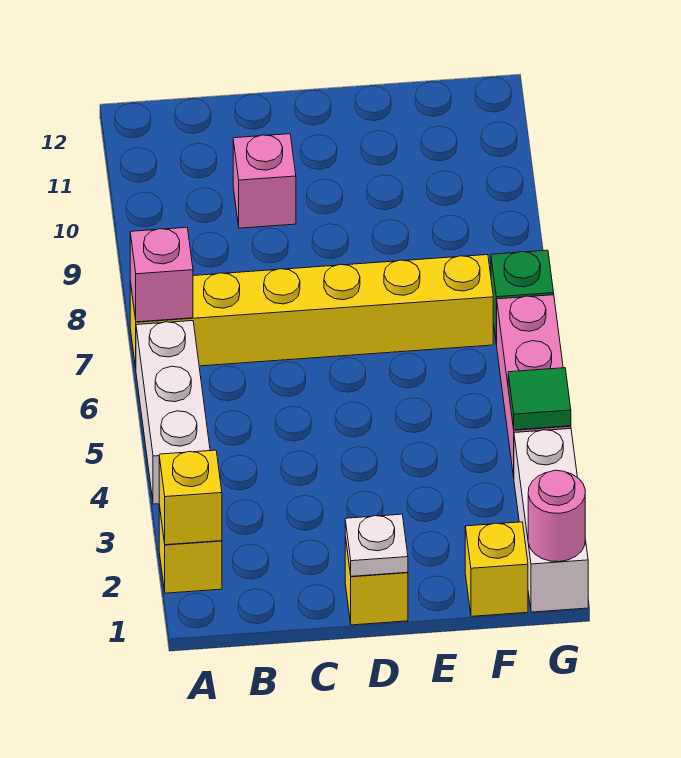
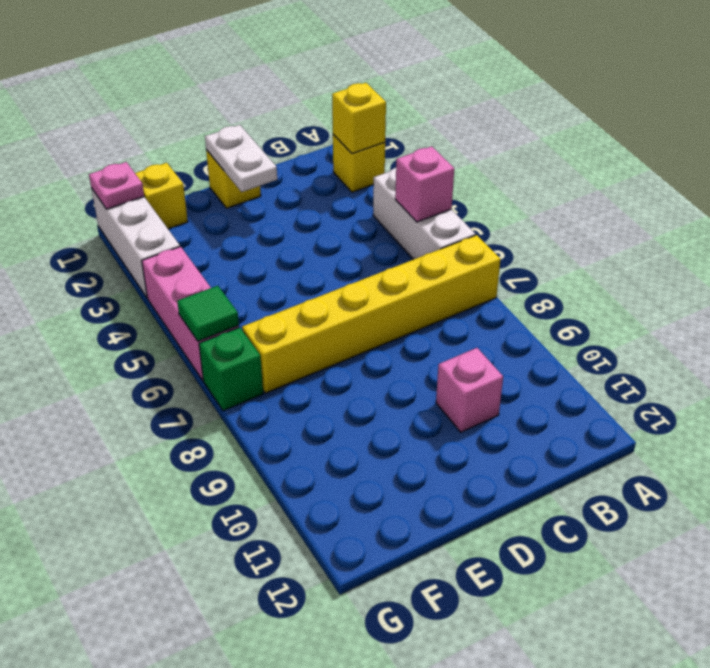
pink 1x1 brick [130,227,193,322] -> pink 1x1 brick moved to [395,146,454,222]
white 1x1 plate [345,514,408,576] -> white 1x2 plate [205,125,277,192]
pink 1x1 round brick [528,470,585,562] -> pink 1x1 plate [89,162,144,209]
green 1x1 tile [508,368,571,430] -> green 1x1 tile moved to [177,286,239,341]

